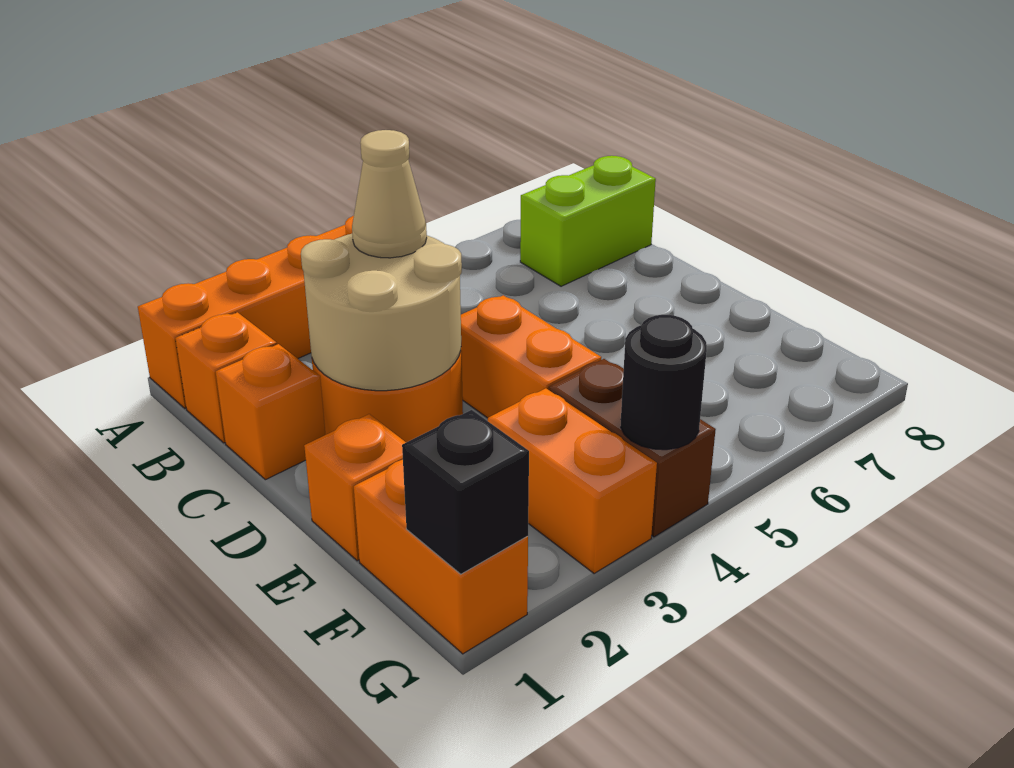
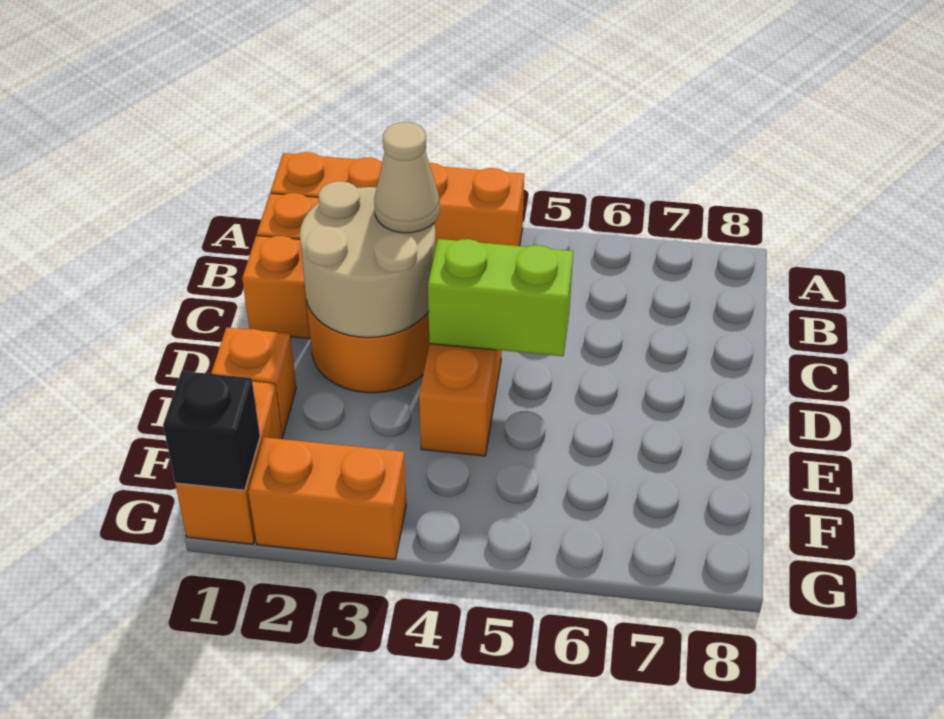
lime 1x2 brick [520,156,656,286] -> lime 1x2 brick moved to [428,239,573,356]
orange 1x2 brick [488,388,657,574] -> orange 1x2 brick turned to [248,437,406,559]
brown 1x2 brick [549,359,716,537] -> none
black 1x1 round brick [621,315,707,450] -> none

